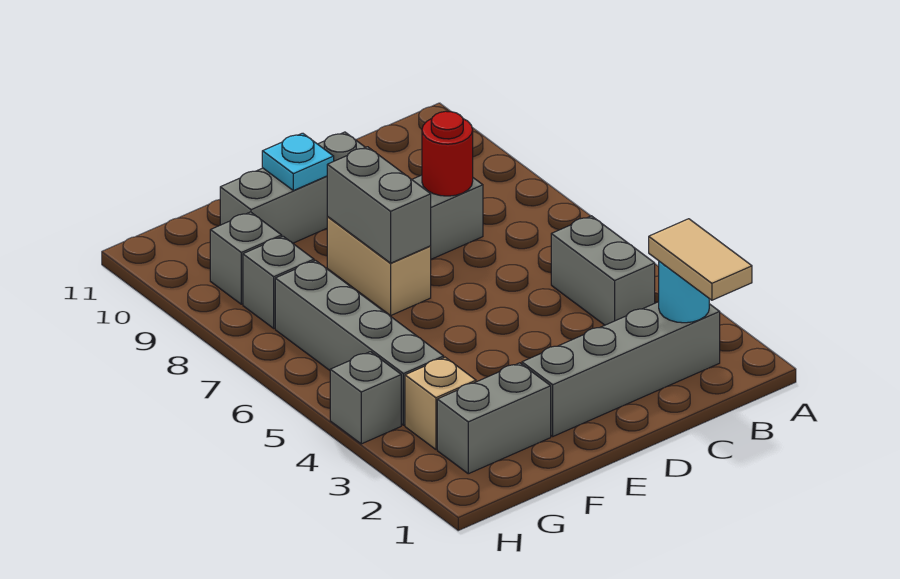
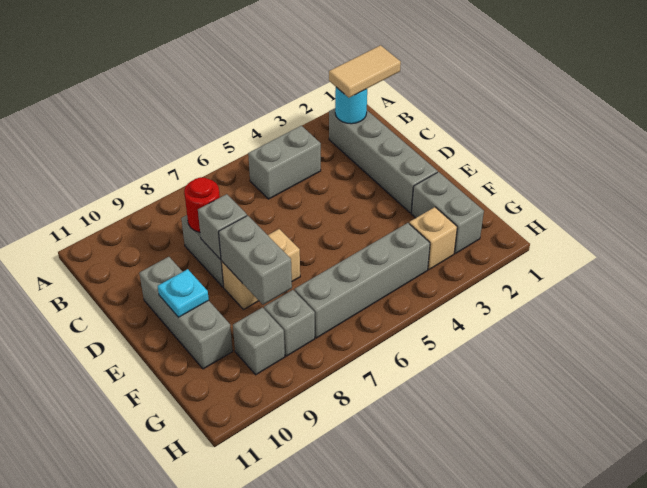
grey 1x2 brick [327,147,431,263] -> grey 1x2 brick turned to [219,216,292,305]
grey 1x1 brick [330,352,401,444] -> grey 1x1 brick moved to [198,194,247,259]

